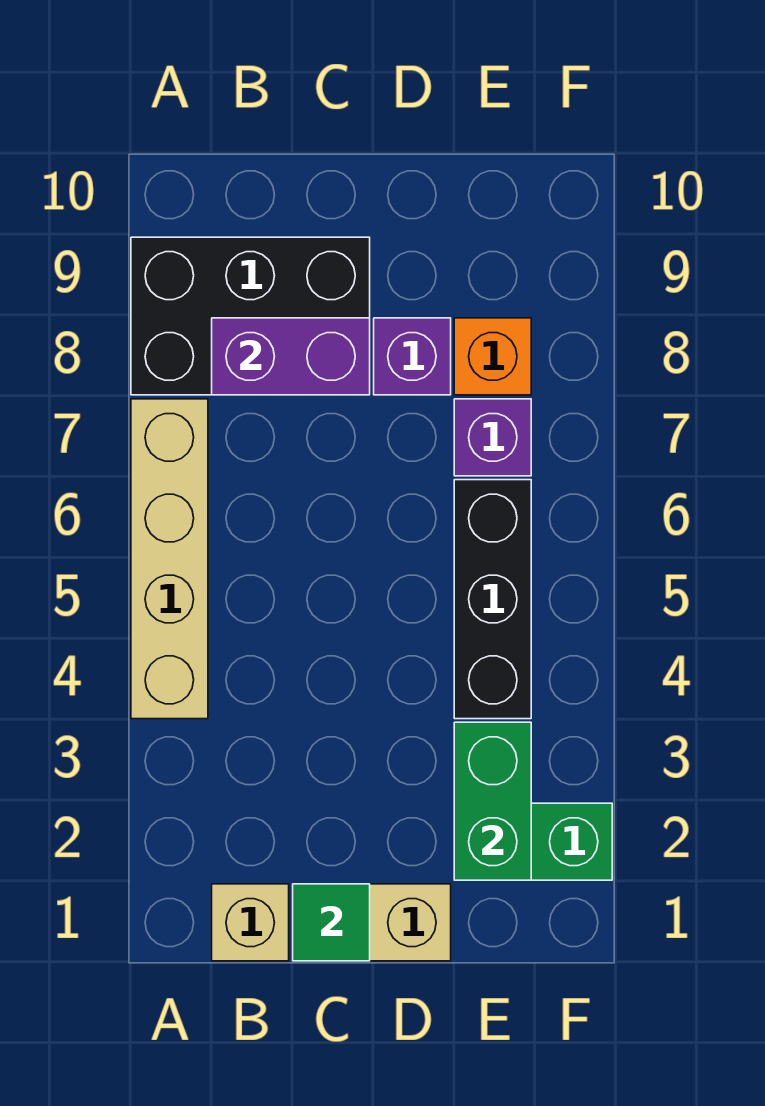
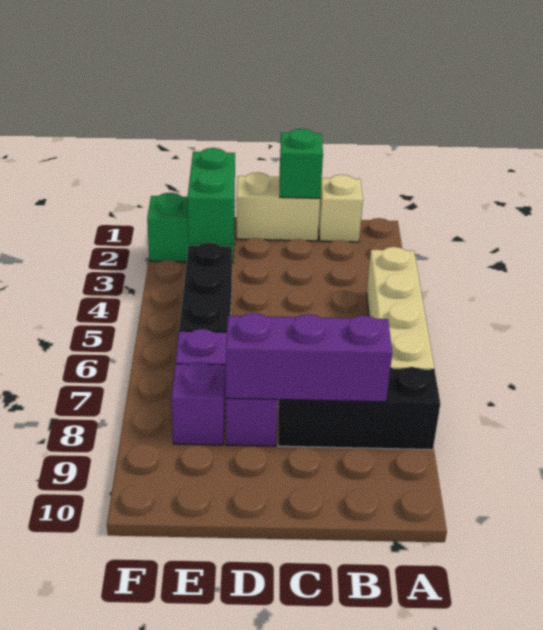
black 2x3 brick [131,237,370,395] -> black 1x3 brick [278,367,440,450]
purple 1x2 brick [212,318,370,395] -> purple 1x3 brick [226,313,392,402]
green 1x1 tile [293,884,370,961] -> green 1x1 brick [280,129,323,198]
orange 1x1 brick [454,318,531,395] -> purple 1x1 brick [171,362,225,445]

